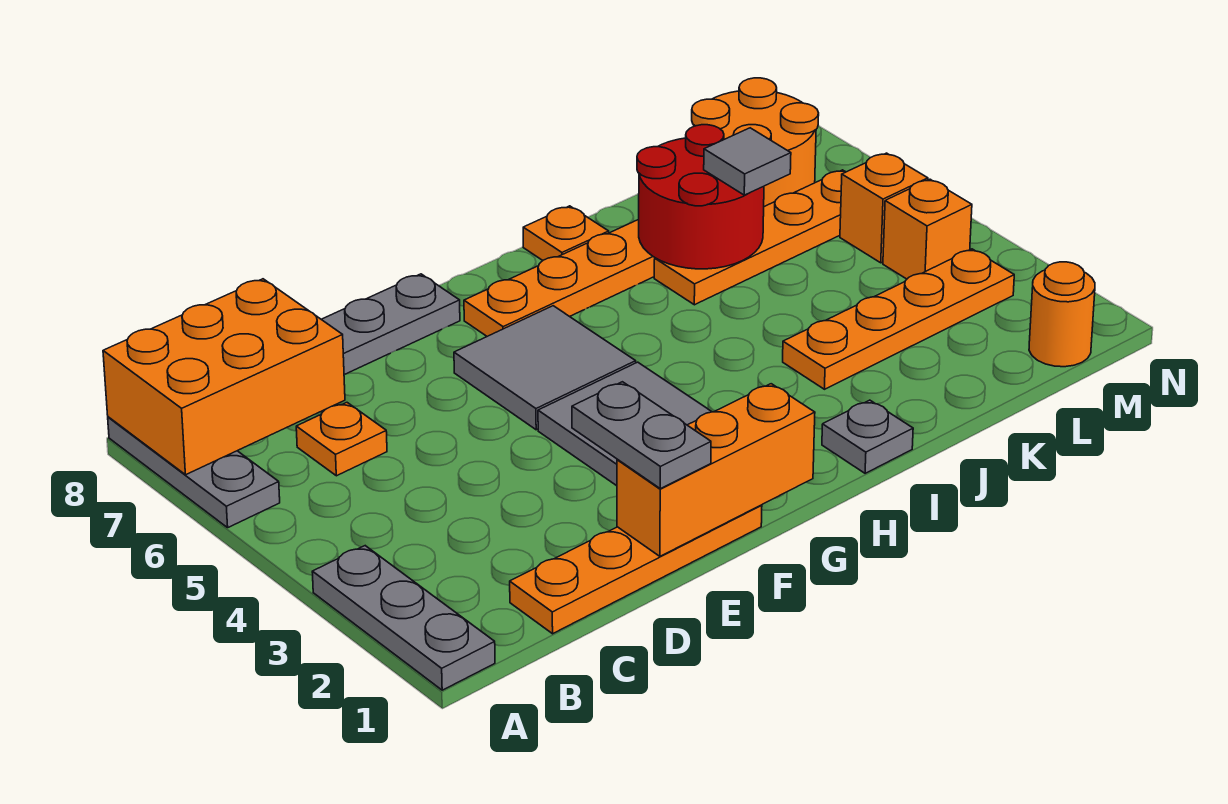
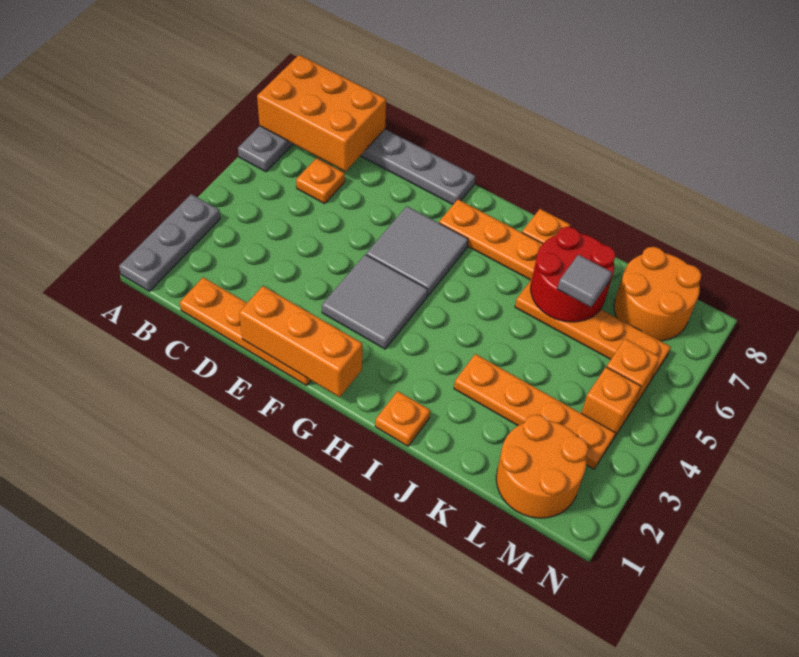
grey 1x2 plate [572,382,711,489] -> none
grey 1x1 plate [822,400,913,473] -> orange 1x1 plate [375,391,430,446]
orange 1x1 round brick [1029,262,1095,367] -> orange 2x2 round brick [496,415,588,518]

